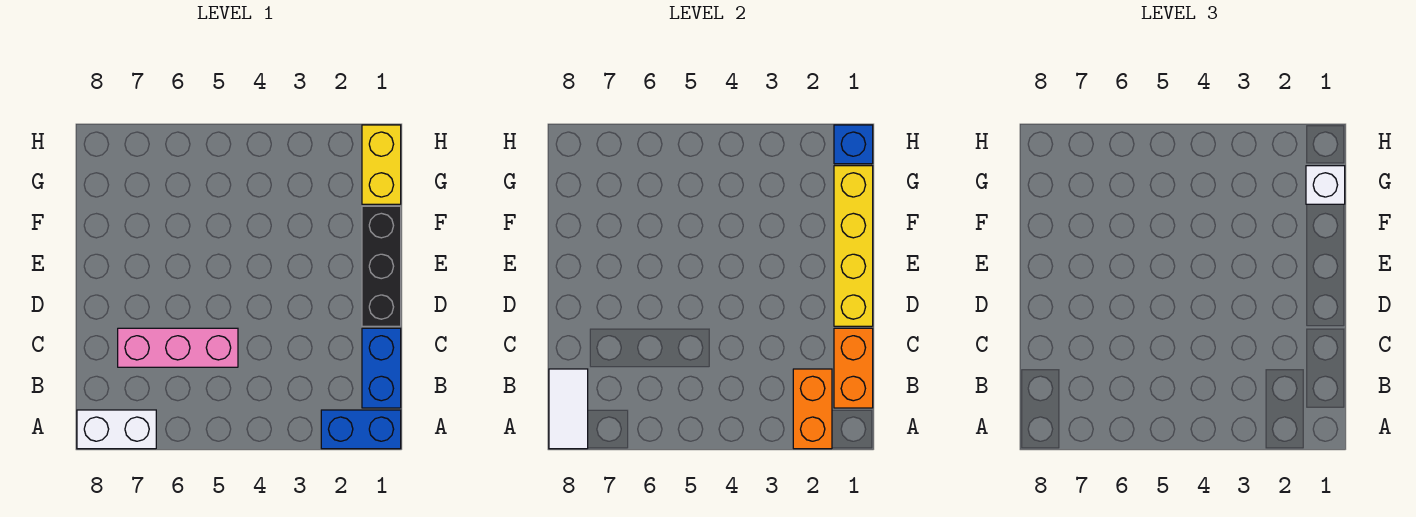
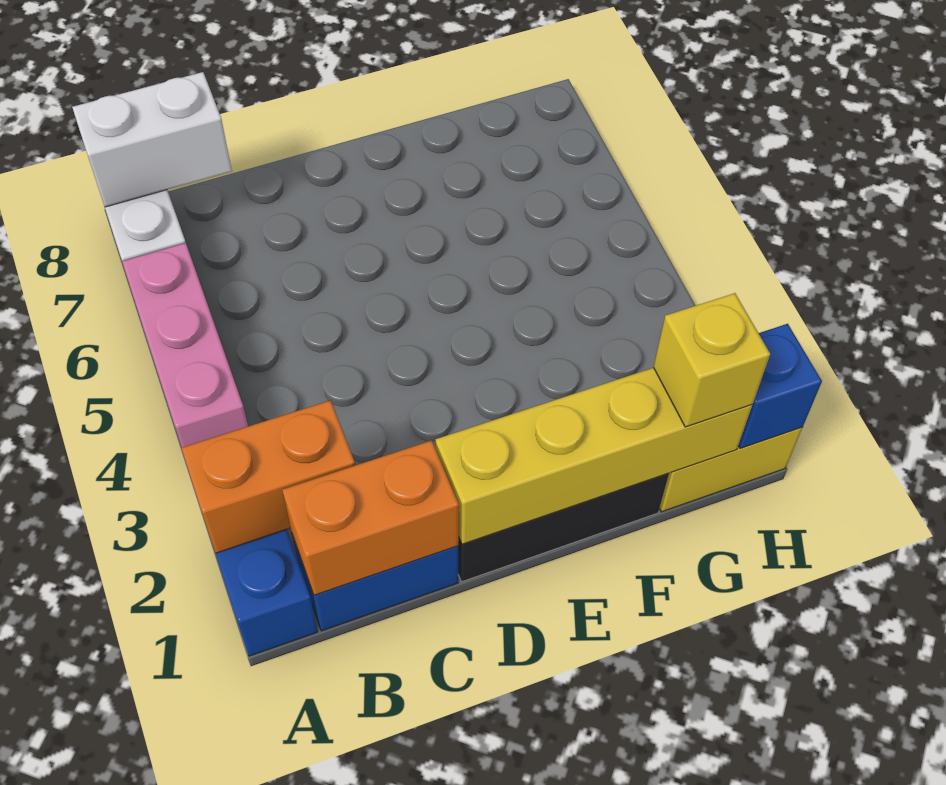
white 1x2 tile [549,369,588,449] -> white 1x2 brick [72,72,232,207]
pink 1x3 brick [118,328,238,367] -> pink 1x3 brick moved to [122,243,248,447]
white 1x1 brick [1306,166,1345,204] -> yellow 1x1 brick [653,293,770,427]

